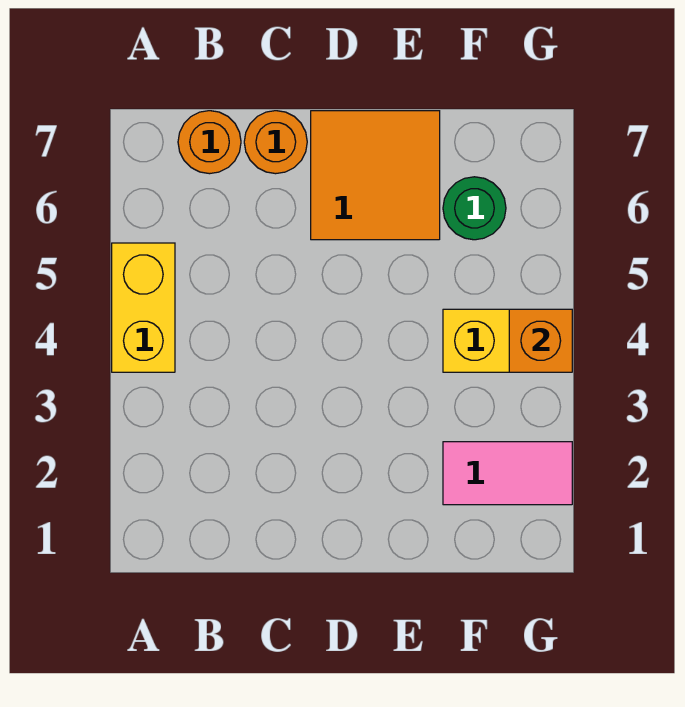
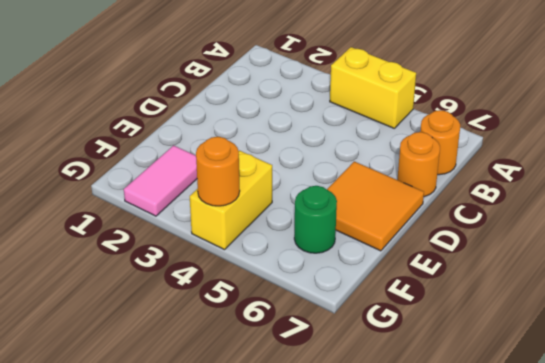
orange 1x1 brick [509,309,572,372] -> orange 1x1 round brick [196,137,240,206]

